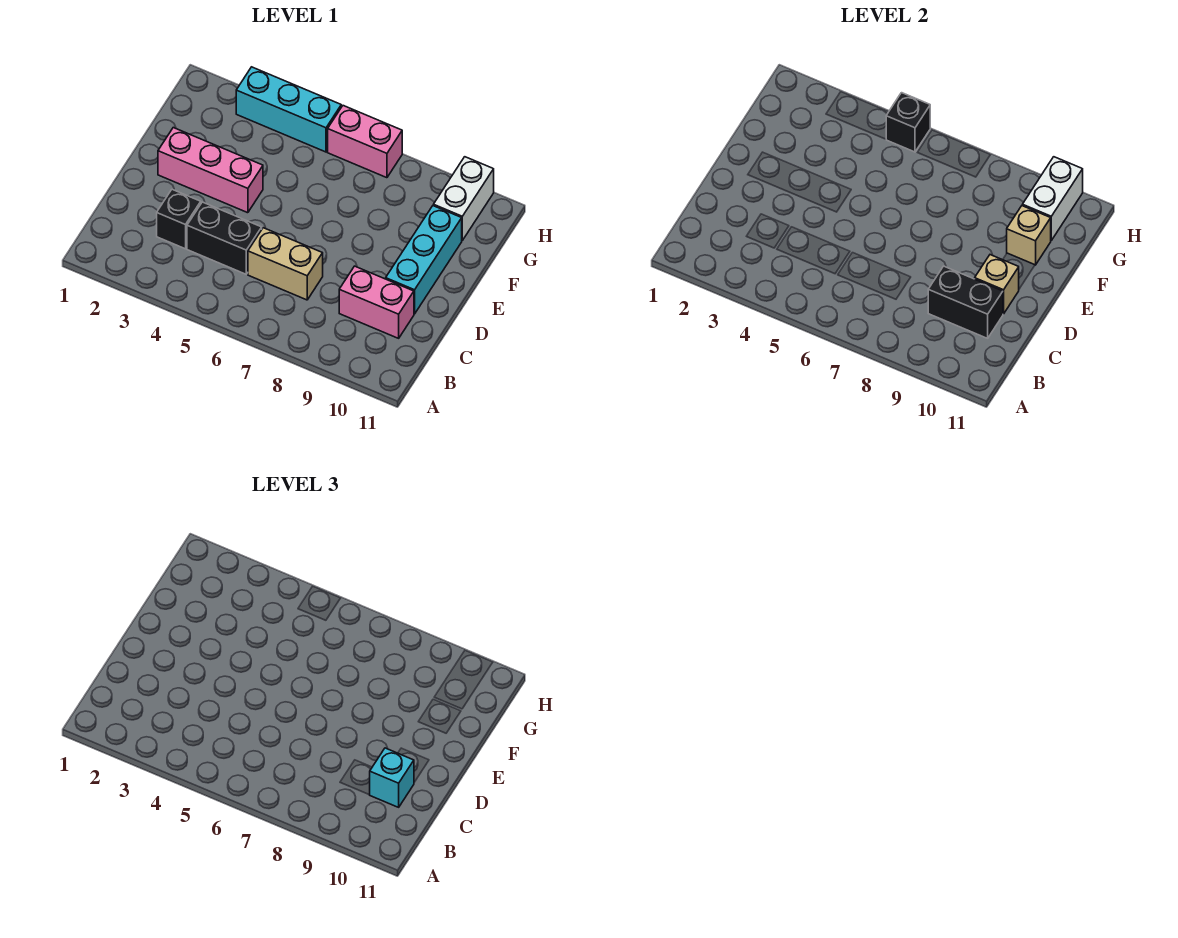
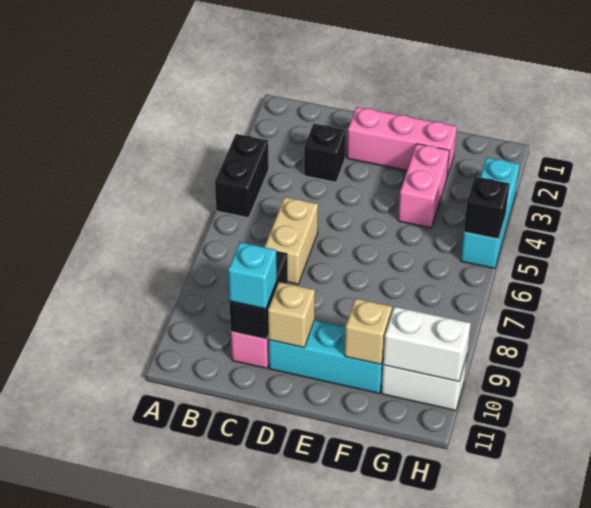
black 1x2 brick [187,202,262,274] -> black 1x2 brick moved to [215,134,269,218]
pink 1x3 brick [158,128,263,213] -> pink 1x3 brick turned to [347,107,457,177]
pink 1x2 brick [328,106,402,178] -> pink 1x2 brick moved to [398,144,449,228]

